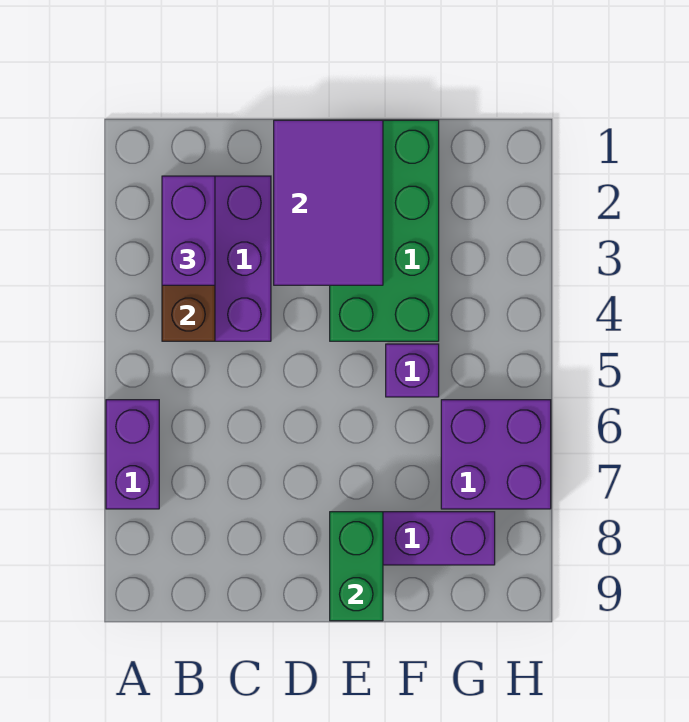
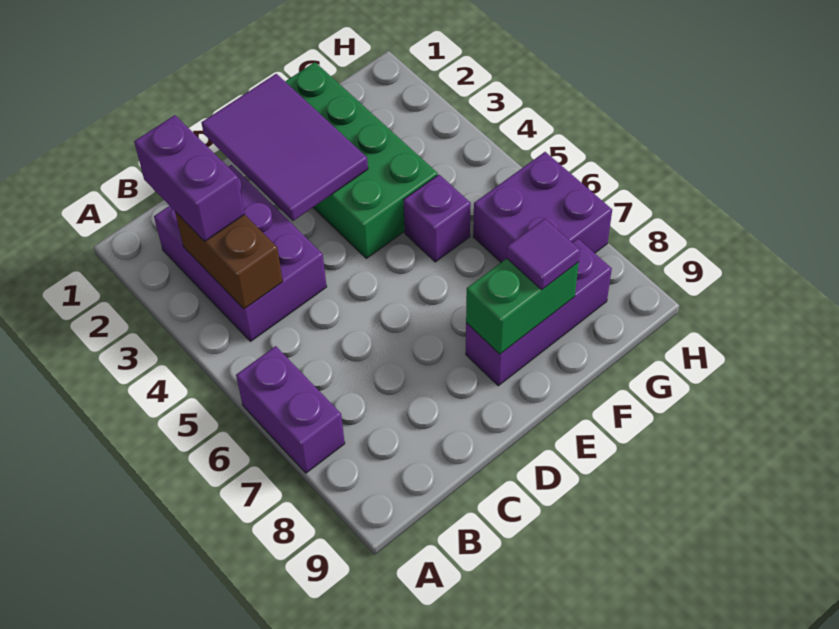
green 1x2 brick [330,512,383,621] -> green 1x2 brick turned to [466,258,579,354]
none -> purple 1x1 tile [507,219,580,290]

